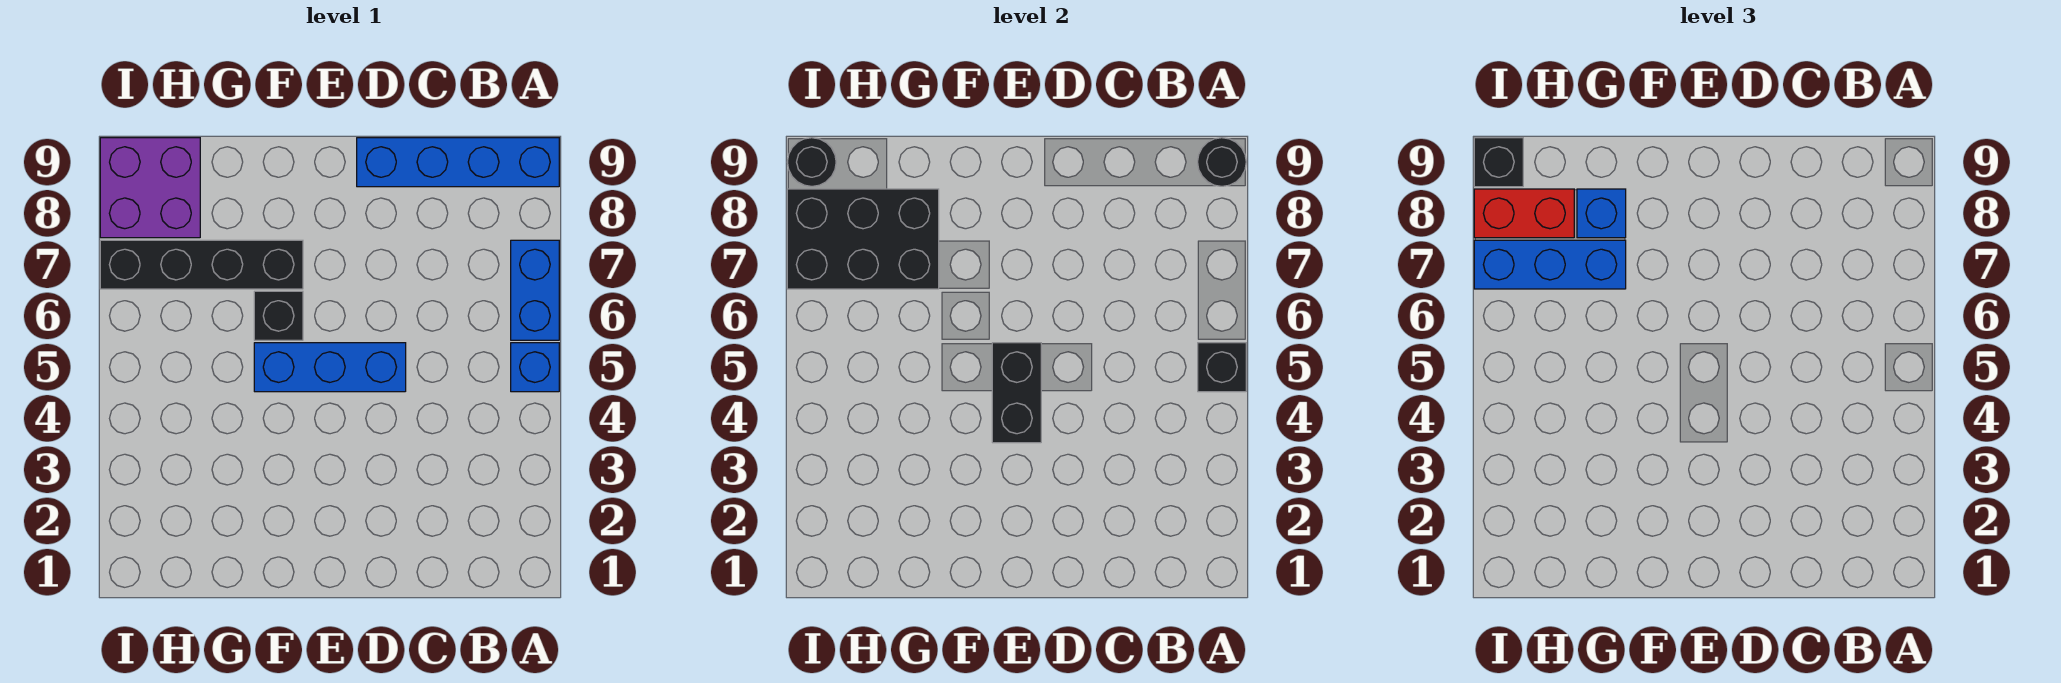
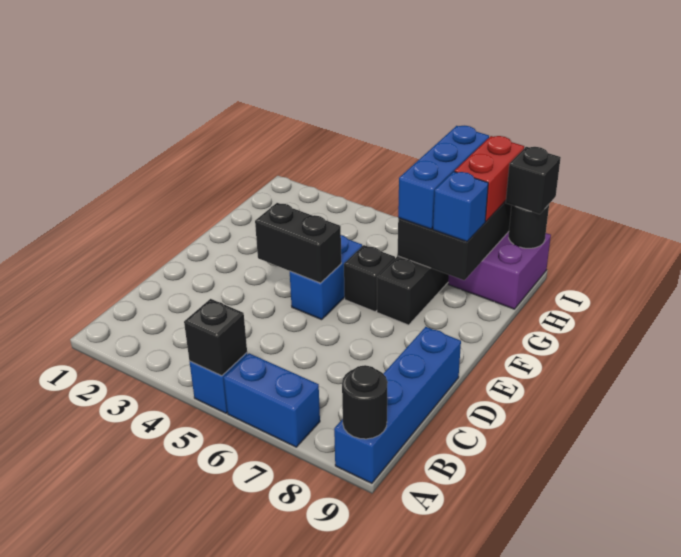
blue 1x3 brick [254,343,406,392] -> blue 1x2 brick [290,235,362,320]

